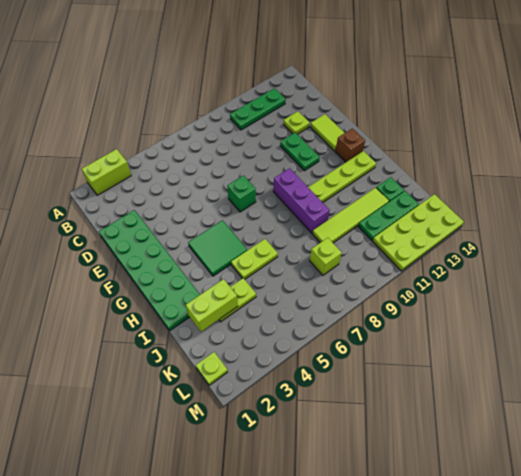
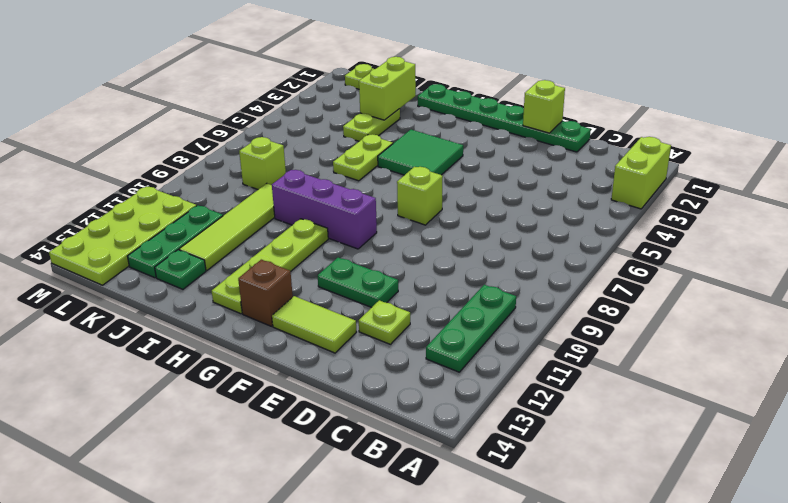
green 2x6 plate [99,210,200,331] -> green 1x6 plate [418,84,591,152]
none -> lime 1x1 brick [523,80,565,133]
green 1x1 brick [227,175,256,212] -> lime 1x1 brick [397,167,443,225]

